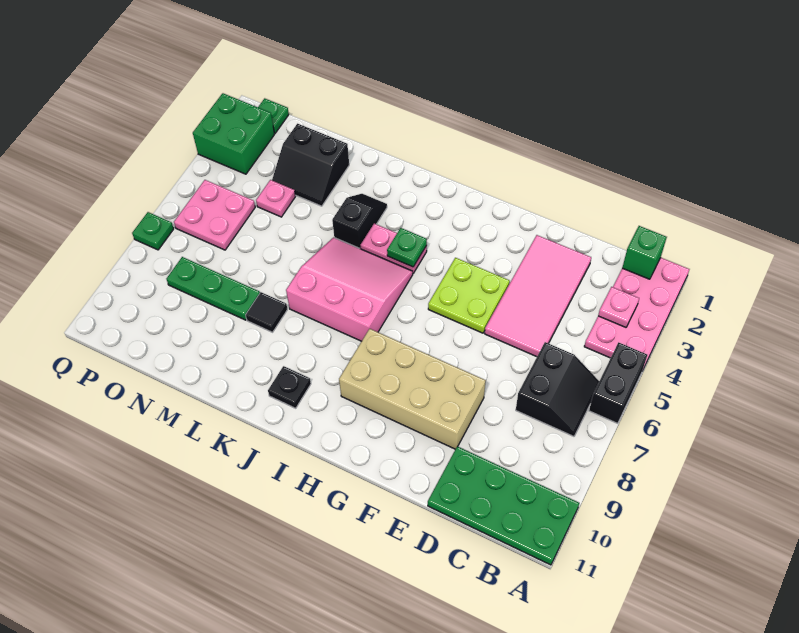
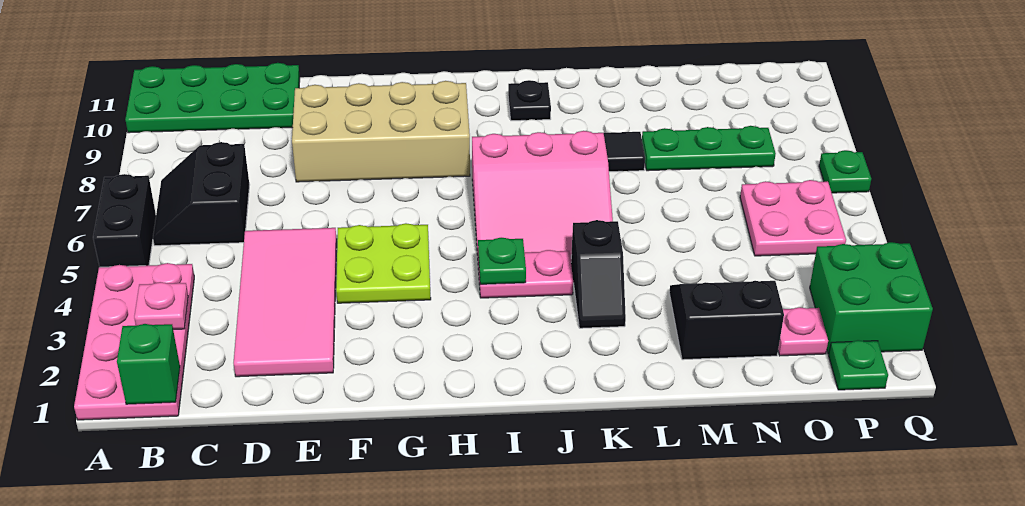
pink 1x1 plate [256,180,295,217] -> pink 1x1 plate moved to [778,307,828,356]

